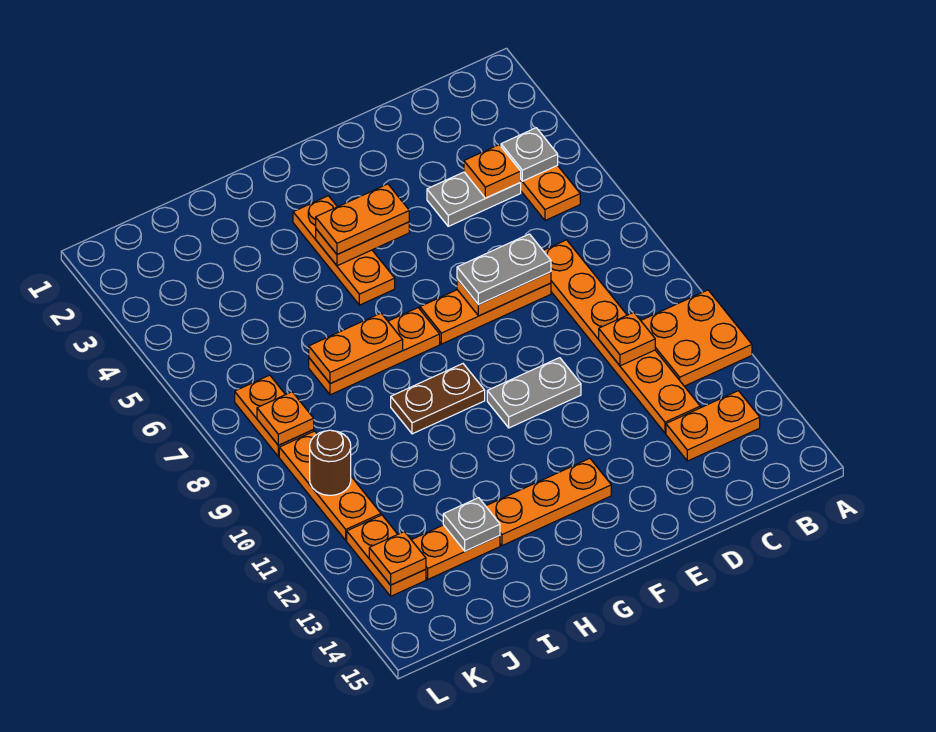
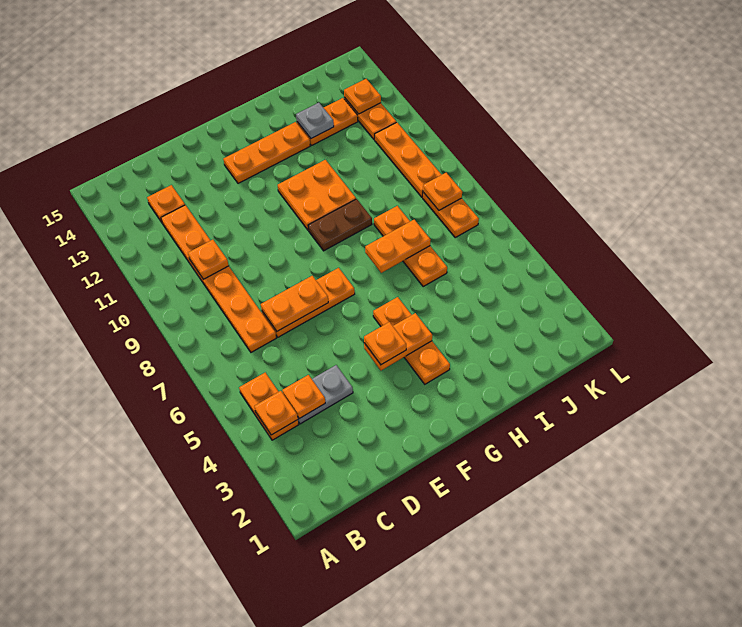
orange 2x2 plate [641,290,752,386] -> orange 2x2 plate moved to [278,160,356,230]
grey 1x1 plate [501,128,558,181] -> orange 1x1 plate [254,391,298,435]
orange 1x2 plate [666,391,760,461] -> orange 1x1 plate [147,185,185,222]
grey 1x2 plate [457,234,551,304] -> none
grey 1x2 plate [487,358,581,428] -> none
orange 1x2 plate [316,184,409,254] -> orange 1x1 plate [364,322,406,365]
orange 1x3 plate [309,308,440,395] -> orange 1x3 plate turned to [374,206,447,286]
brown 1x1 round brick [310,430,351,495] -> none

